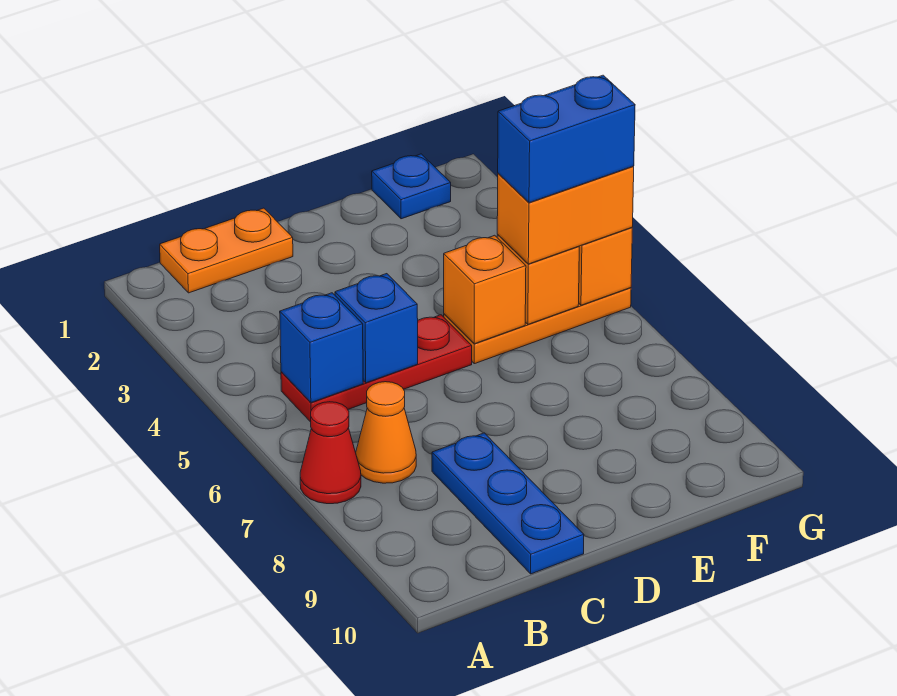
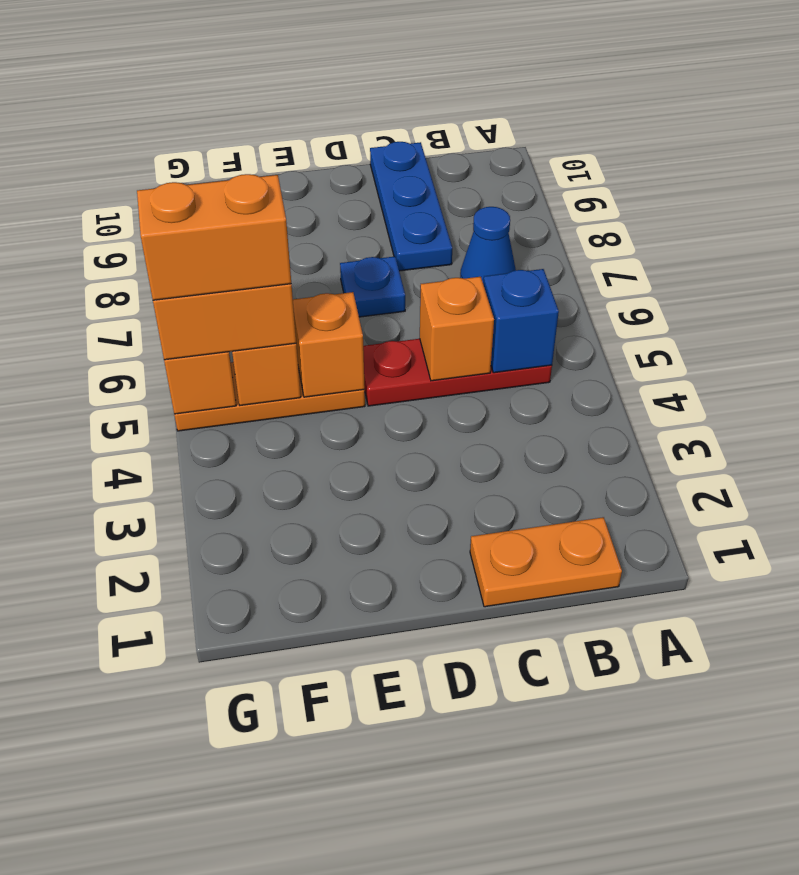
red 1x1 cone [300,402,361,504] -> none
orange 1x1 cone [356,382,416,483] -> blue 1x1 cone [460,207,516,283]
blue 1x1 brick [335,274,418,383] -> orange 1x1 brick [420,277,494,381]
blue 1x1 plate [372,154,451,219] -> blue 1x1 plate moved to [340,257,405,317]
blue 1x2 brick [498,75,635,203] -> orange 1x2 brick [137,174,291,300]

